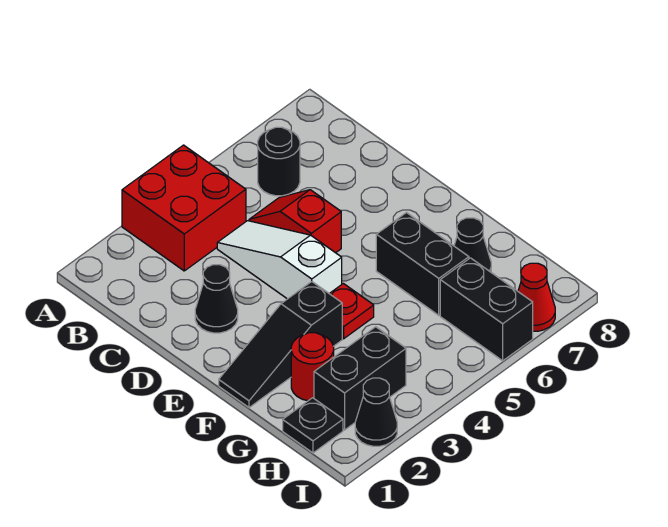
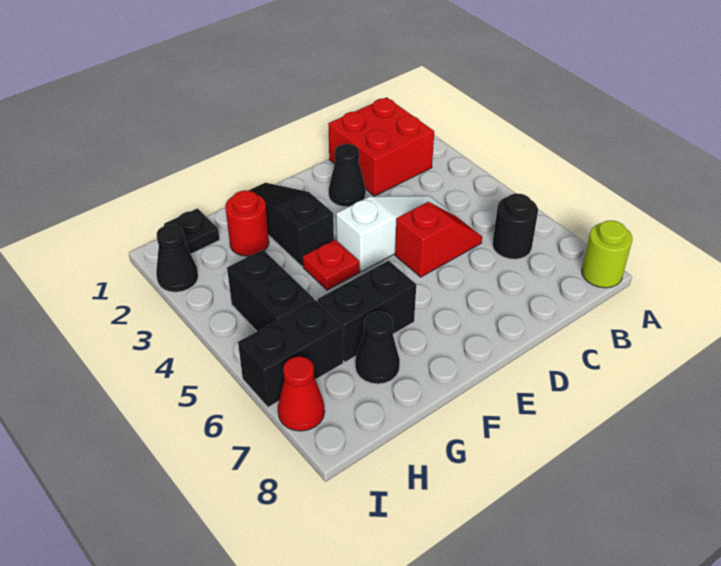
red 2x2 brick [122,145,246,271] -> red 2x2 brick moved to [328,97,434,196]
none -> lime 1x1 round brick [582,221,632,288]
black 1x2 brick [314,327,406,430] -> black 1x2 brick moved to [227,250,314,331]

